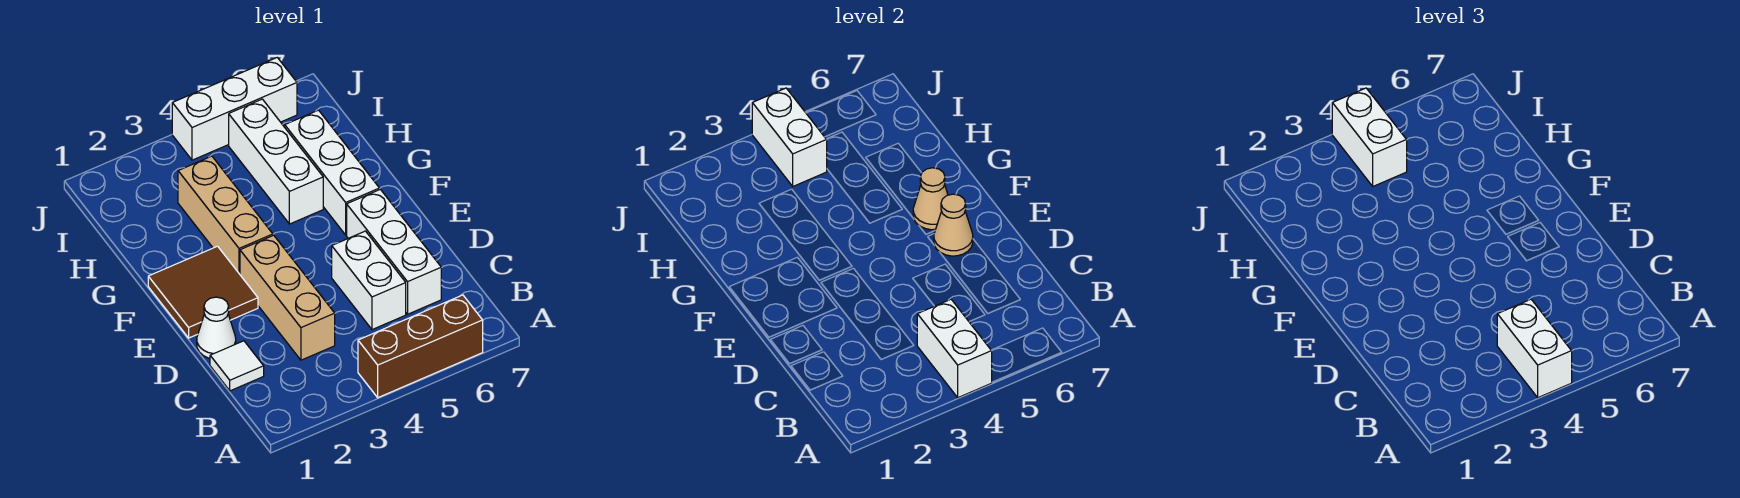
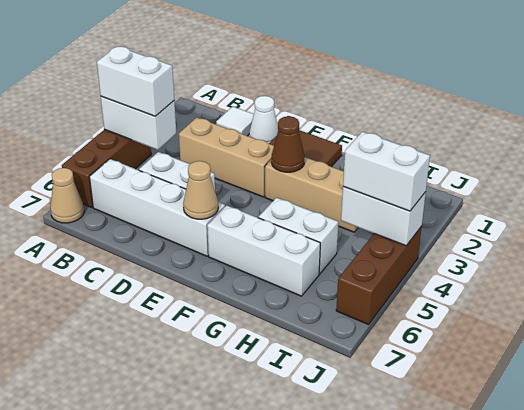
white 1x3 brick [347,189,441,314] -> white 1x4 brick [90,159,225,256]
none -> brown 1x1 cone [271,116,305,172]
tan 1x1 cone [913,168,948,230] -> tan 1x1 cone moved to [50,168,84,223]
white 1x3 brick [229,99,323,224] -> white 1x2 brick [258,198,338,274]
white 1x3 brick [172,58,297,160] -> brown 1x3 brick [336,226,422,325]

